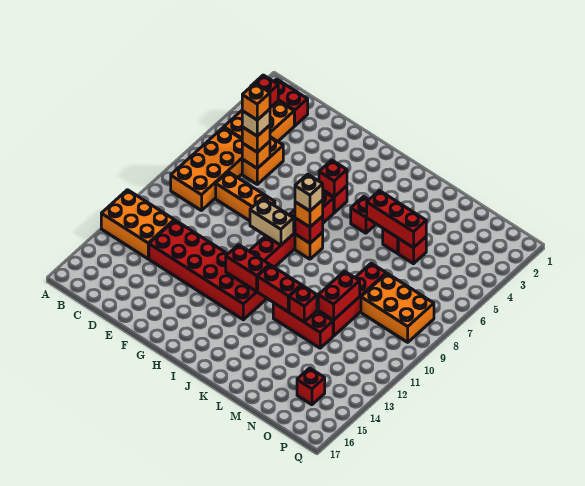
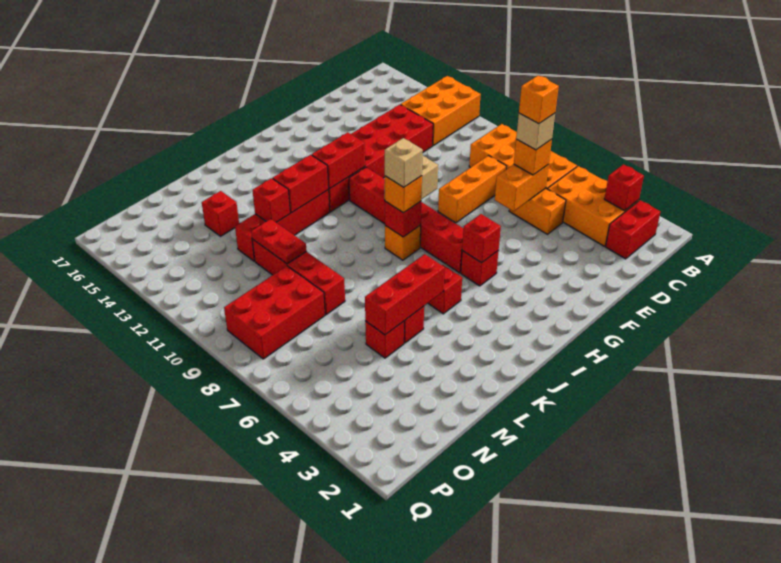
orange 1x1 brick [242,141,270,168] -> orange 1x2 brick [495,164,549,211]
red 1x3 brick [273,303,333,348] -> red 1x4 brick [235,190,330,261]
red 1x2 brick [318,271,360,320] -> red 1x2 plate [251,219,306,264]
orange 2x3 brick [361,273,434,342] -> red 2x3 brick [224,266,325,359]
red 1x1 brick [297,368,325,405] -> red 1x1 brick moved to [202,191,239,236]

